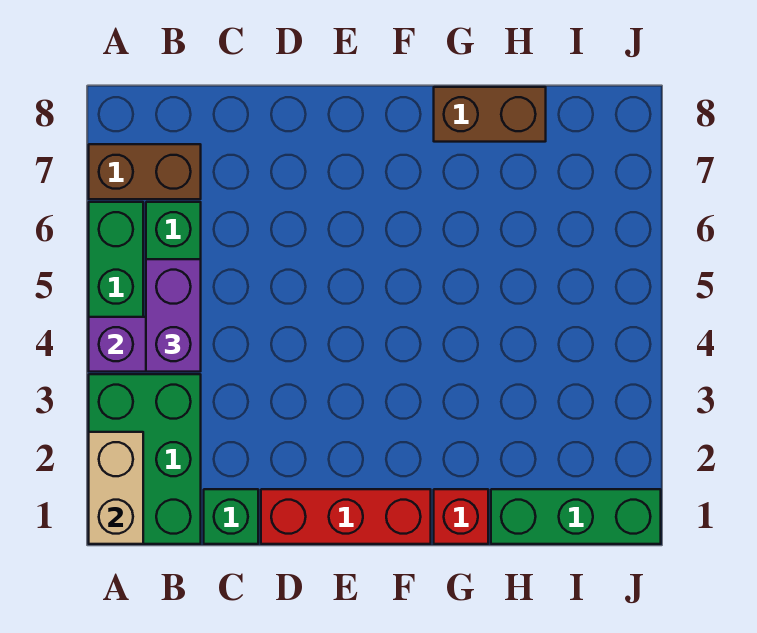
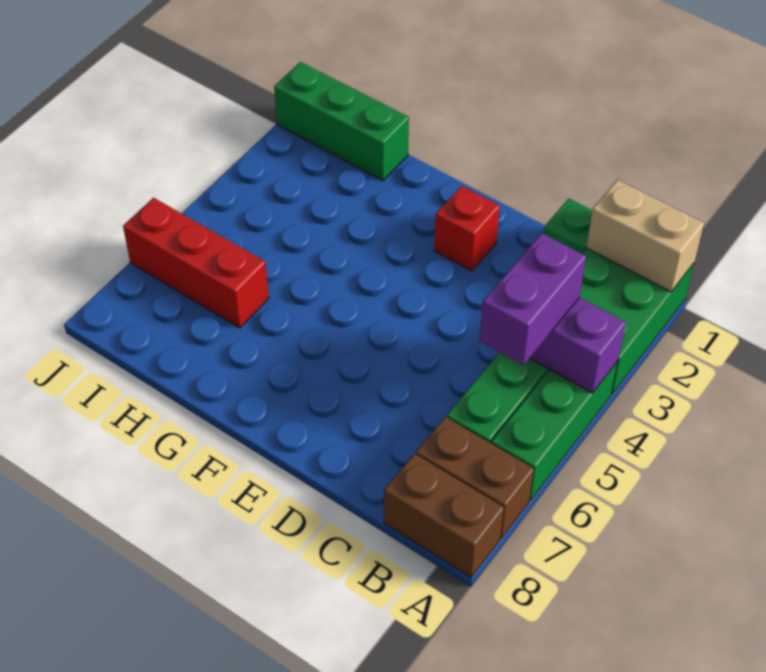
tan 1x2 brick [89,432,143,544] -> tan 1x2 brick turned to [586,180,704,292]
red 1x3 brick [261,489,431,544] -> red 1x3 brick moved to [123,198,269,328]
red 1x1 brick [434,489,488,544] -> red 1x1 brick moved to [434,186,500,271]
brown 1x2 brick [434,87,546,142] -> brown 1x2 brick moved to [384,454,504,577]

